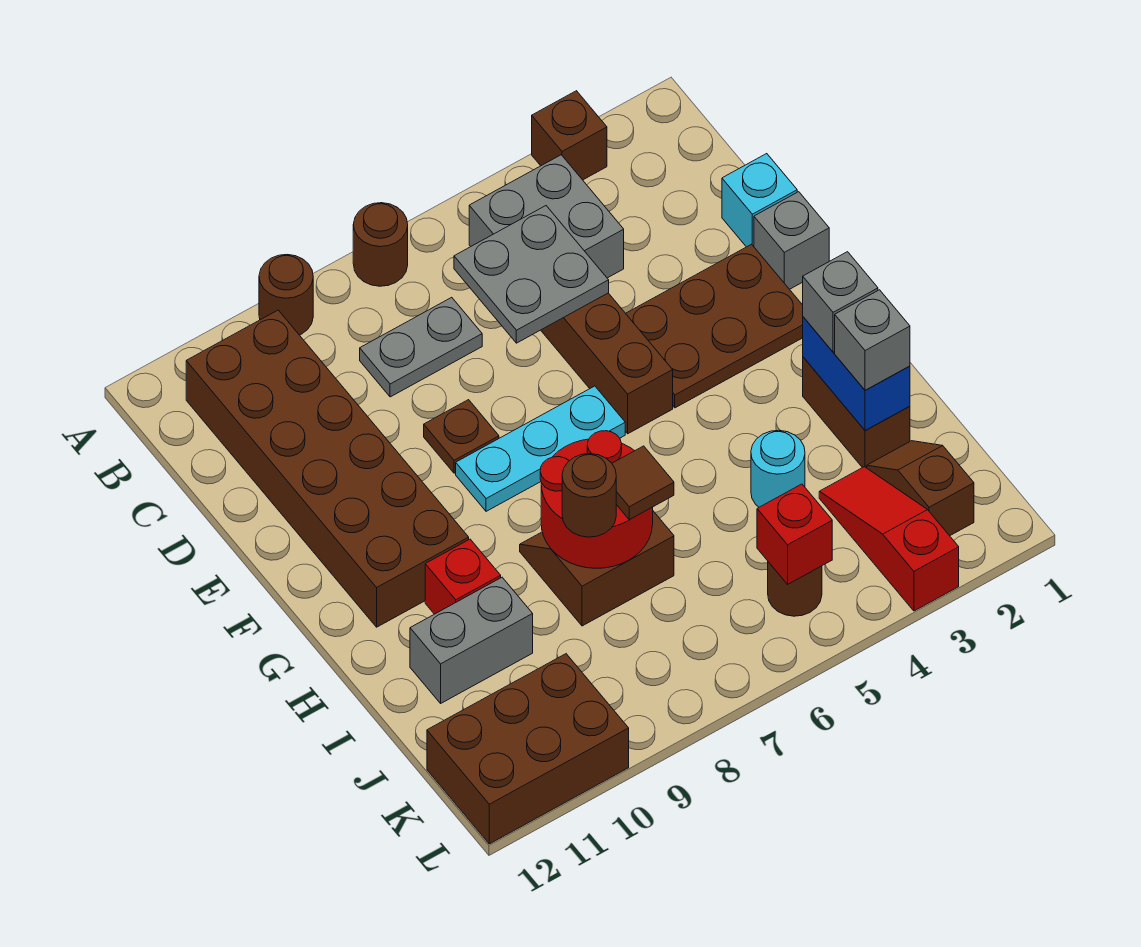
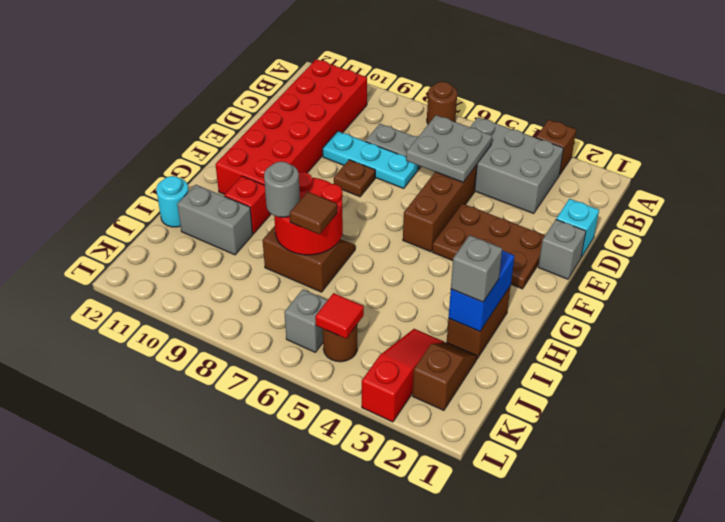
brown 1x1 round brick [259,255,313,335] -> none
grey 2x2 brick [469,155,624,278] -> grey 2x3 brick [470,117,564,213]
brown 2x6 brick [186,310,469,627] -> red 2x6 brick [215,59,367,194]
cyan 1x3 plate [456,386,625,511] -> cyan 1x3 plate moved to [323,131,418,188]
grey 1x1 brick [803,252,878,352] -> grey 1x1 brick moved to [284,289,328,352]
cyan 1x1 round brick [751,430,805,507] -> cyan 1x1 round brick moved to [156,176,189,227]
brown 1x1 round brick [562,454,616,537] -> grey 1x1 round brick [264,161,300,217]
red 1x1 brick [757,484,832,584] -> red 1x1 tile [315,293,364,339]
brown 2x3 brick [427,654,629,844] -> none

